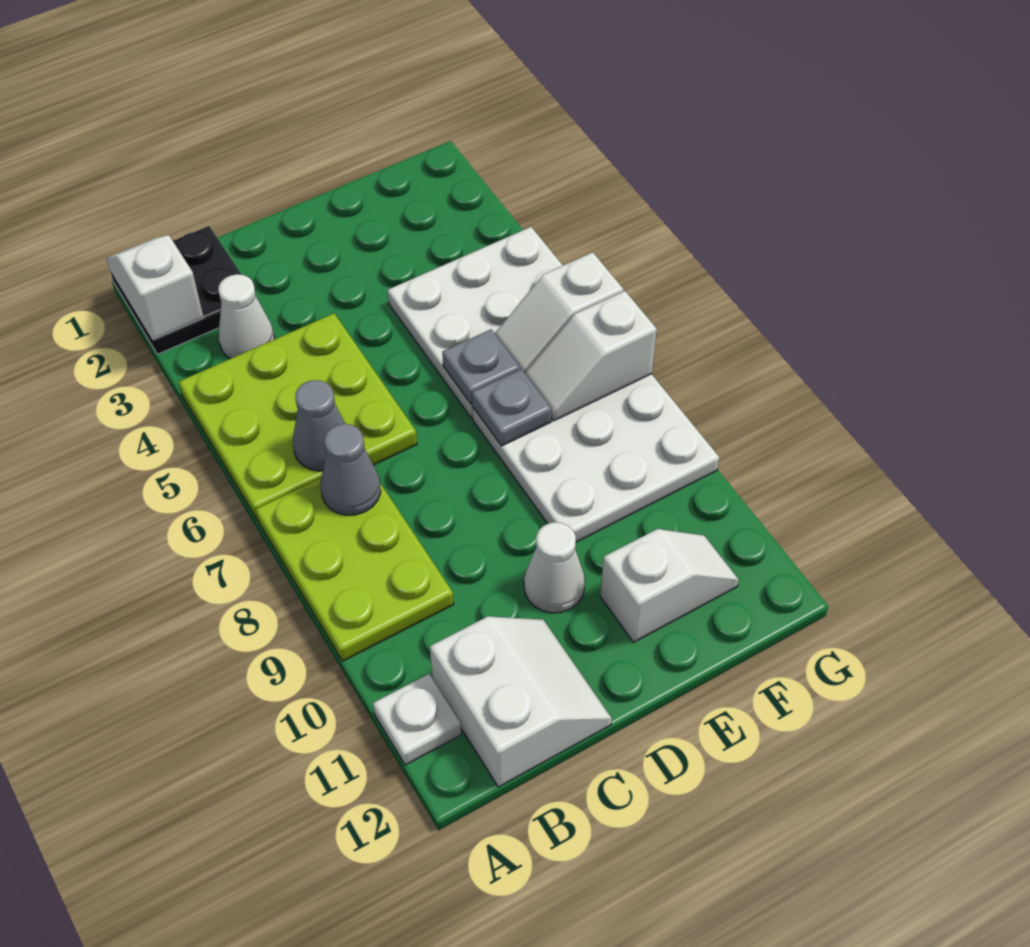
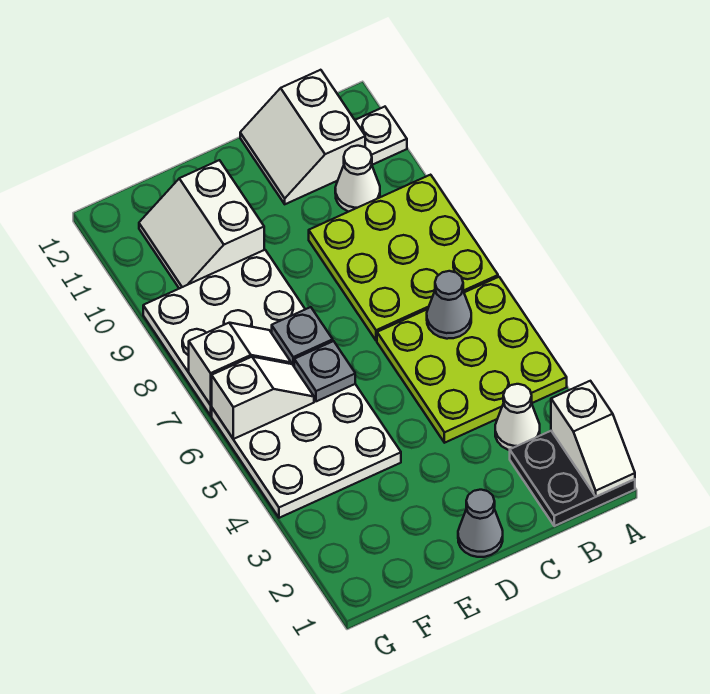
lime 2x3 plate [256,478,454,661] -> lime 3x3 plate [309,175,498,341]
grey 1x1 cone [321,424,381,515] -> grey 1x1 cone moved to [458,490,503,557]
white 1x1 cone [524,522,585,613] -> white 1x1 cone moved to [335,146,380,212]
white 1x2 slope [600,529,739,642] -> white 2x2 slope [139,160,264,289]

